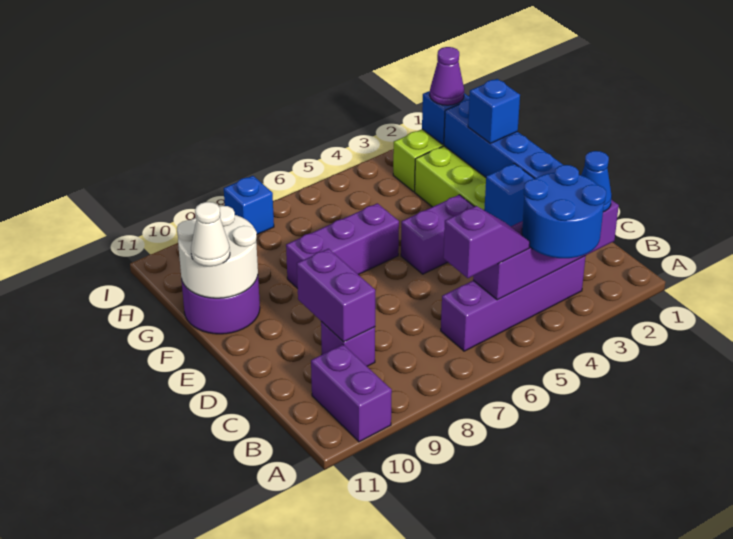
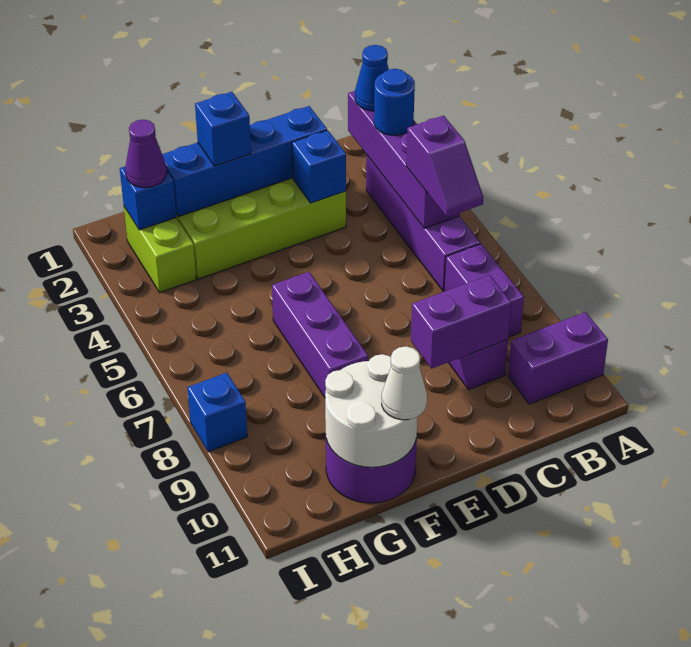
blue 2x2 round brick [522,165,606,258] -> blue 1x1 round brick [374,69,415,135]
purple 1x2 slope [443,206,530,278] -> purple 1x2 slope turned to [406,116,483,217]
purple 1x2 brick [401,195,474,274] -> purple 1x2 brick moved to [444,244,524,337]

